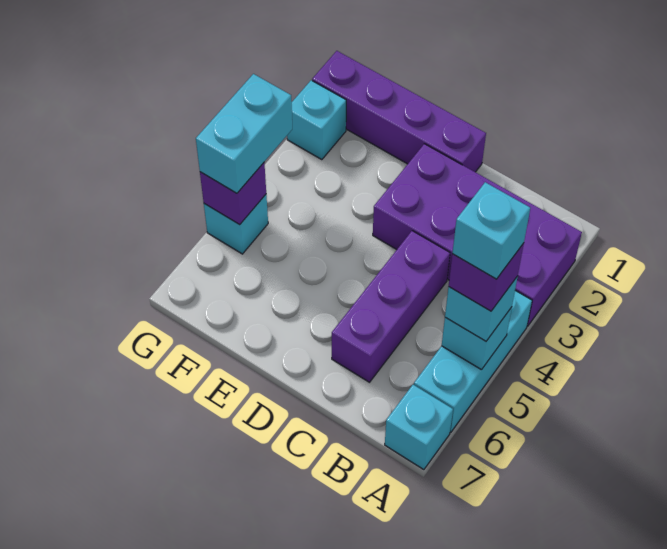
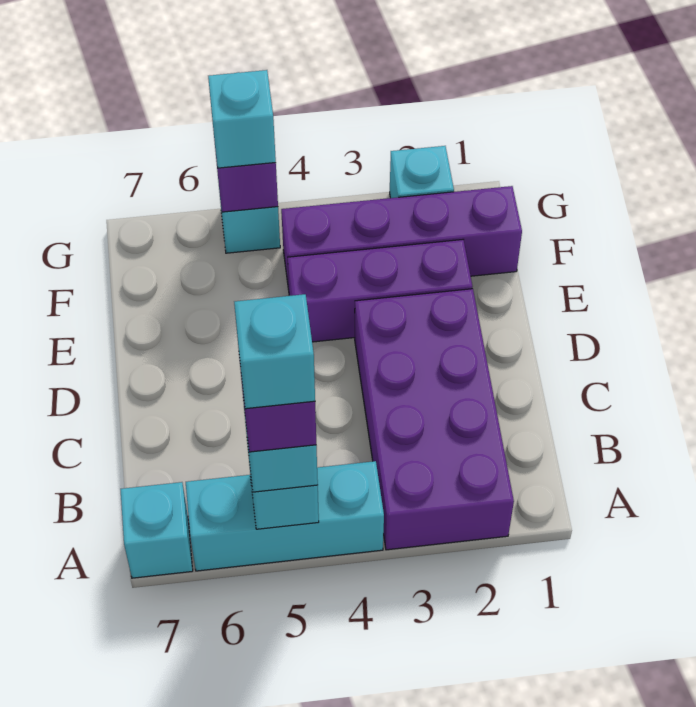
purple 1x3 brick [332,231,450,382] -> purple 1x3 brick moved to [288,240,472,342]
purple 1x4 brick [312,51,486,172] -> purple 1x4 brick turned to [281,186,522,290]
cyan 1x2 brick [196,74,292,193] -> cyan 1x1 brick [208,70,276,168]

